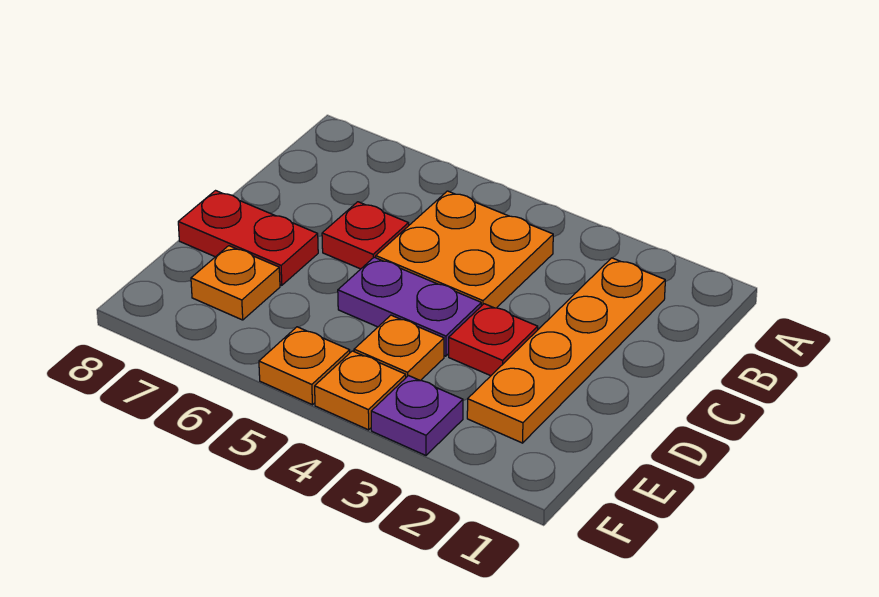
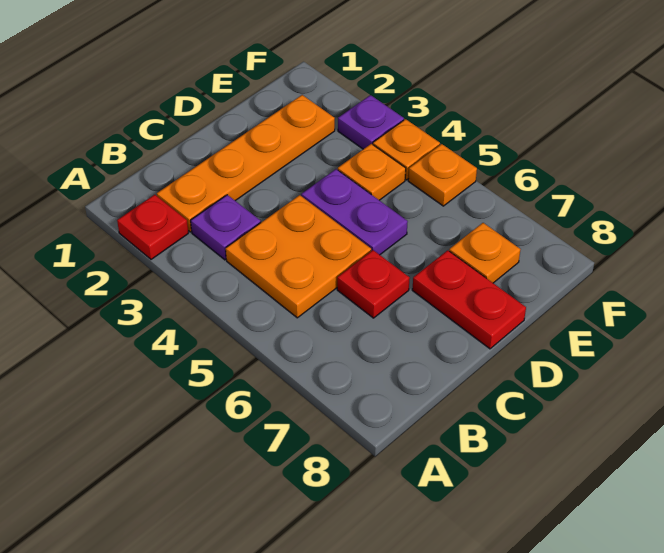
none -> purple 1x1 plate [191,195,261,260]
red 1x1 plate [449,304,538,376] -> red 1x1 plate moved to [117,195,188,259]

